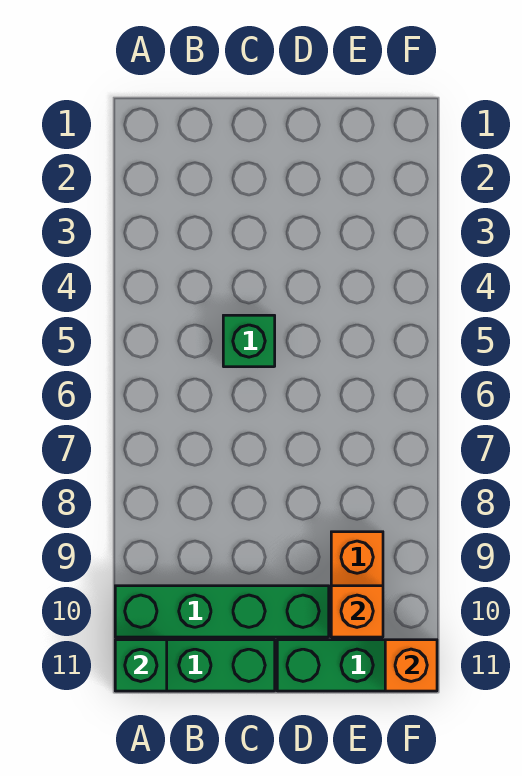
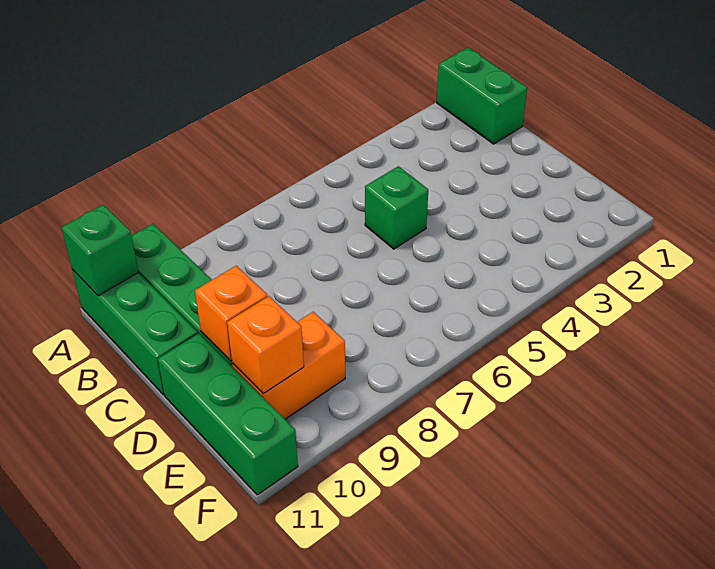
none -> green 1x2 brick [437,47,527,144]
orange 1x1 brick [385,640,437,691] -> orange 1x1 brick moved to [195,266,268,361]

